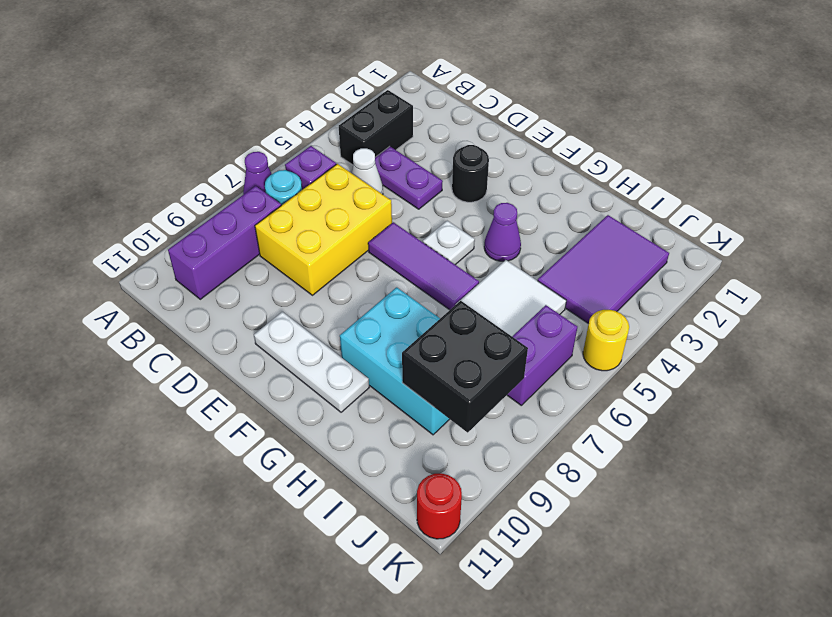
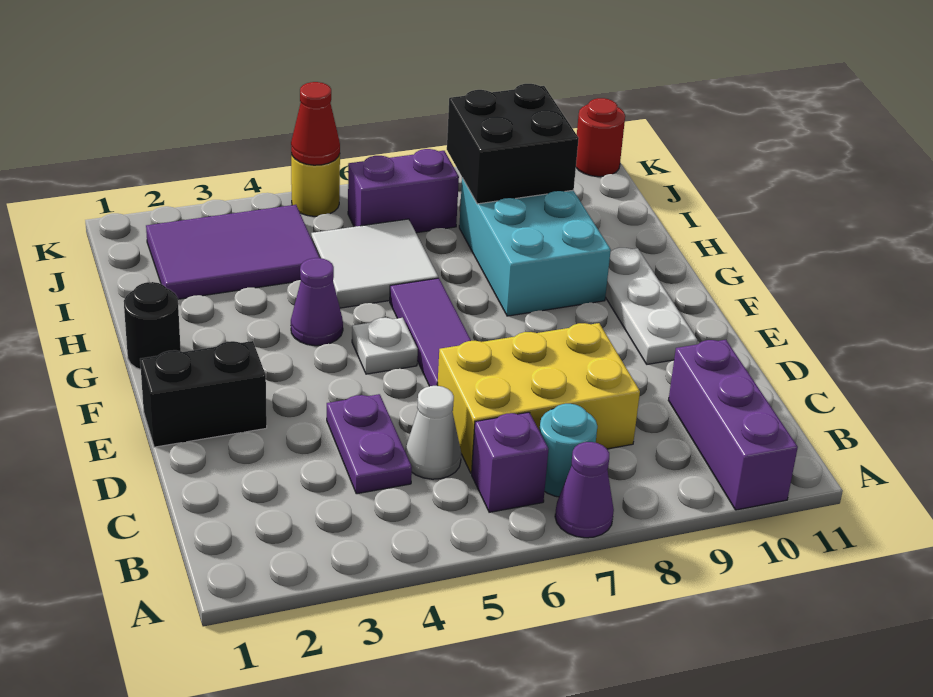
black 1x2 brick [339,90,413,165] -> black 1x2 brick moved to [140,341,267,447]
purple 1x3 brick [168,186,281,299] -> purple 1x3 brick turned to [668,340,798,510]
black 1x1 round brick [452,145,489,202] -> black 1x1 round brick moved to [124,282,181,370]
none -> red 1x1 cone [291,82,340,165]

